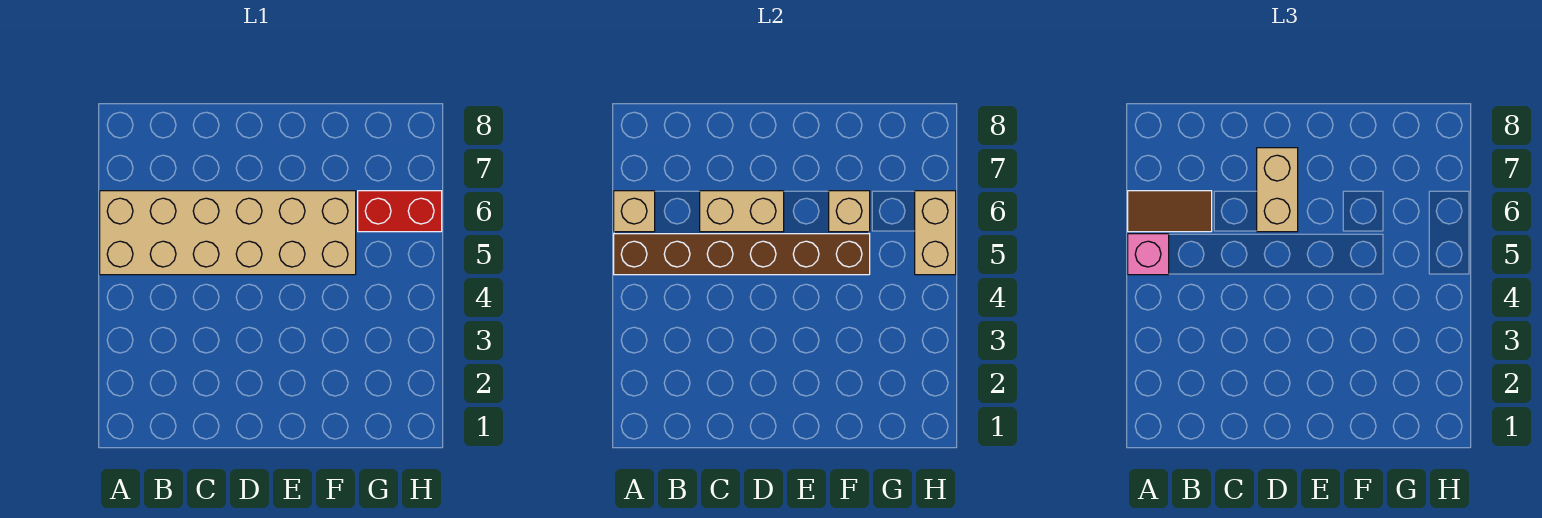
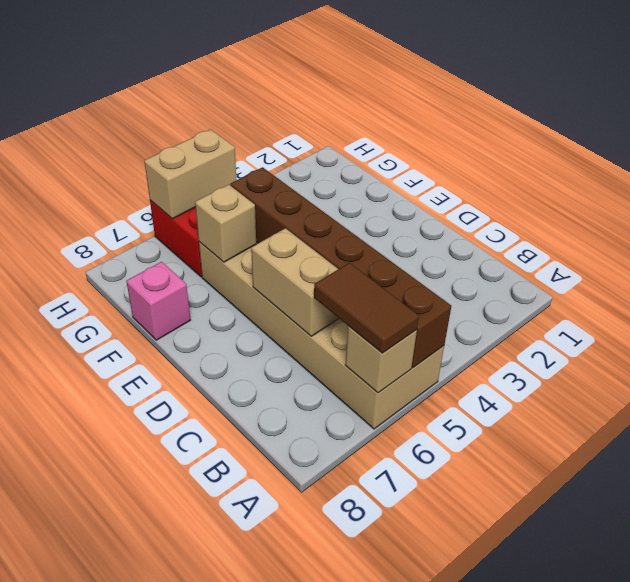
pink 1x1 brick [1128,234,1169,275] -> pink 1x1 brick moved to [126,262,190,340]
tan 1x2 brick [1257,148,1298,232] -> none

